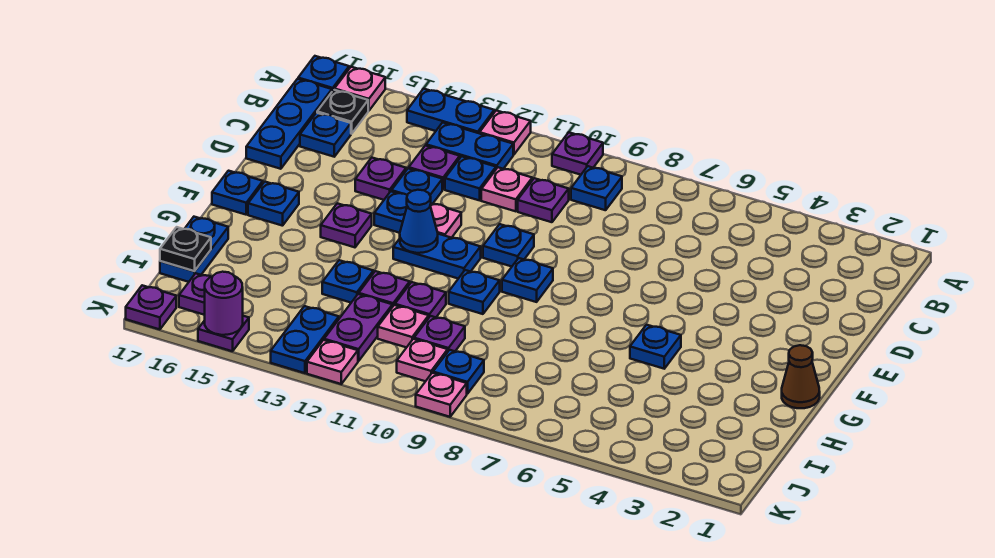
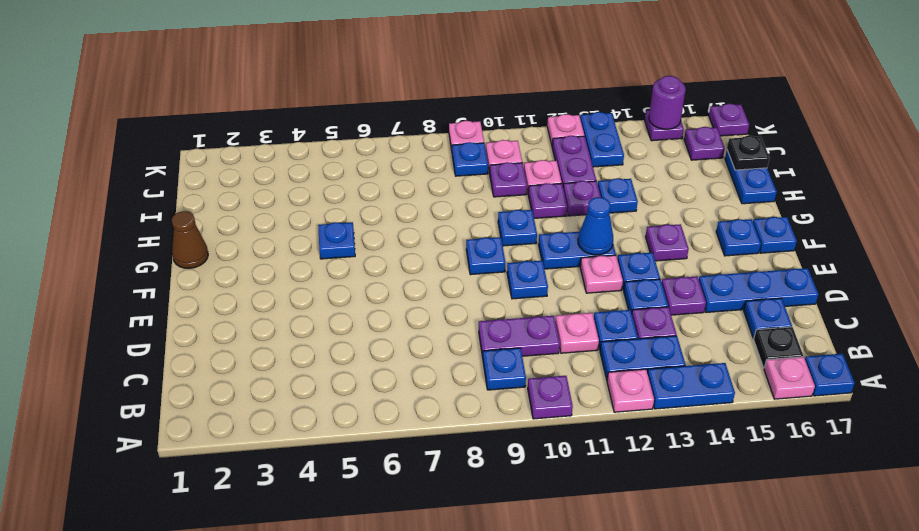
blue 1x3 plate [246,79,332,169] -> blue 1x3 plate turned to [699,268,818,312]
purple 1x1 plate [518,178,569,222] -> purple 1x2 plate [479,316,560,357]

